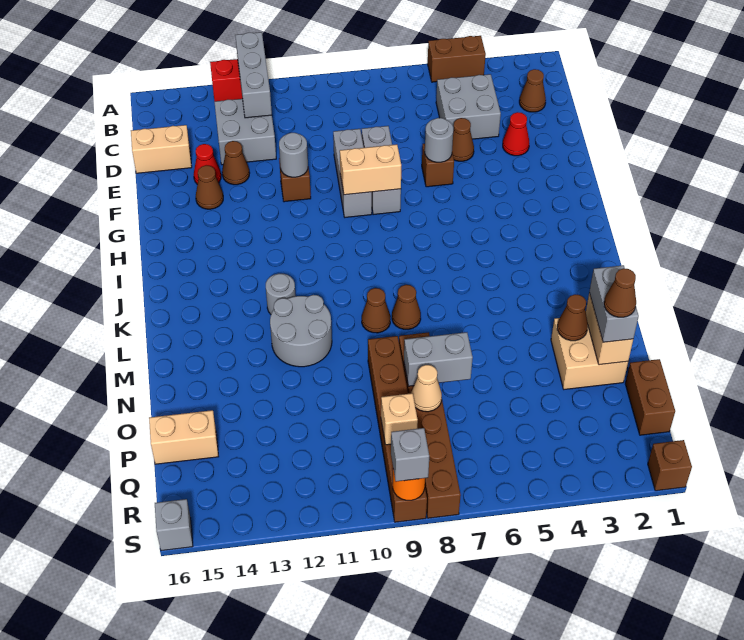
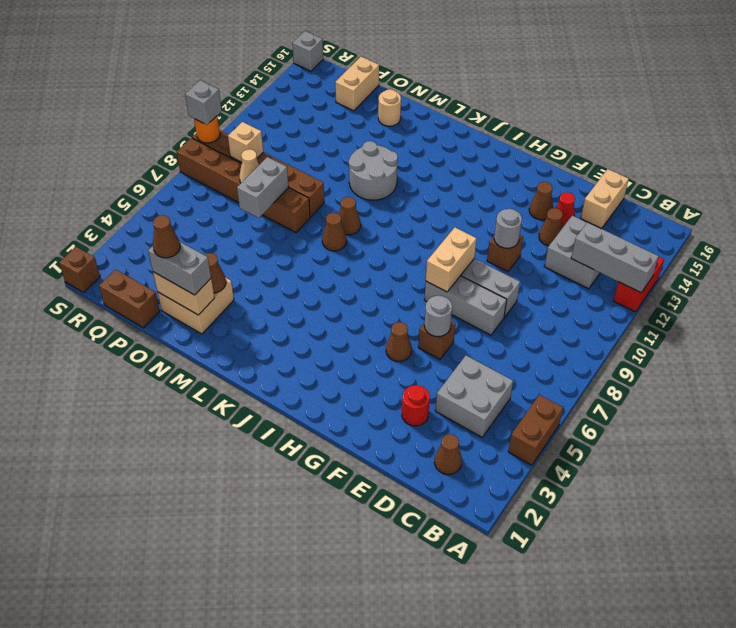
red 1x1 cone [503,112,529,156] -> red 1x1 round brick [402,385,430,426]
brown 1x1 cone [452,118,474,161] -> brown 1x1 cone moved to [386,322,412,361]
grey 1x1 round brick [266,274,296,314] -> none
none -> tan 1x1 round brick [378,89,401,126]

